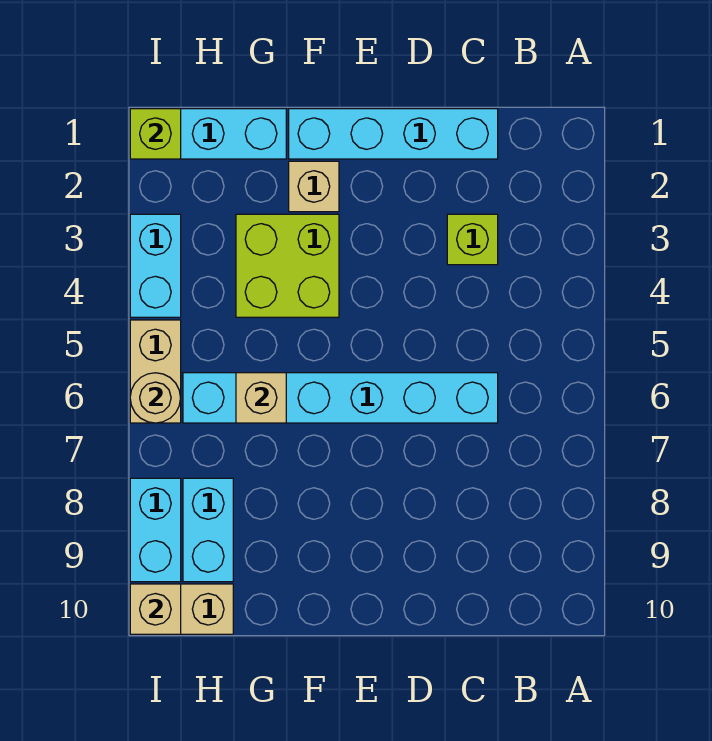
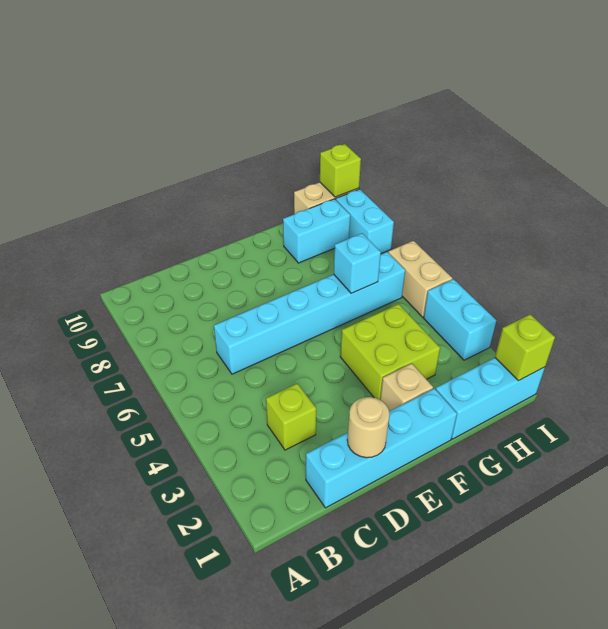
tan 1x1 brick [236,373,286,423] -> cyan 1x1 brick [334,233,381,293]
cyan 1x2 brick [183,478,233,582] -> cyan 1x2 brick turned to [283,199,350,263]
tan 1x1 round brick [130,373,181,423] -> tan 1x1 round brick moved to [347,397,390,458]
tan 1x1 brick [130,584,181,634] -> lime 1x1 brick [320,144,361,197]

